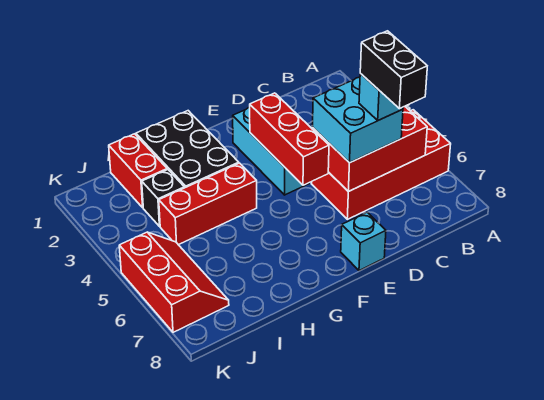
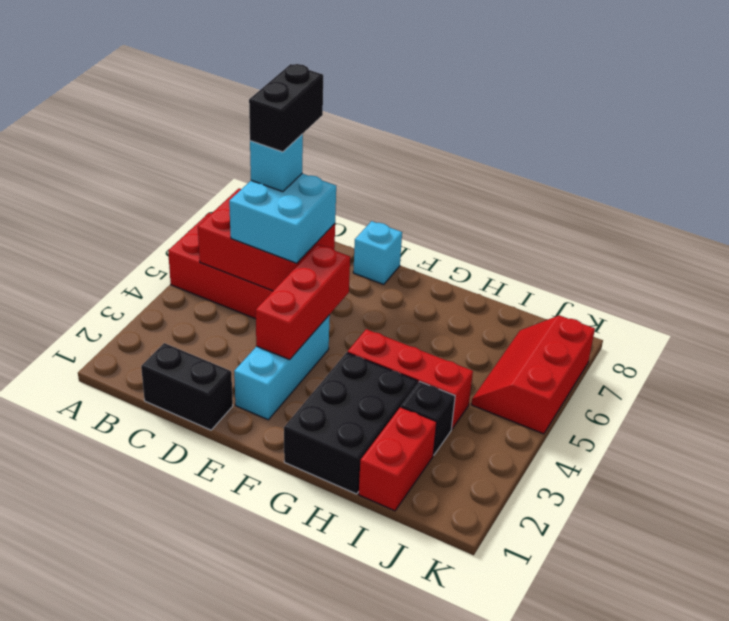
none -> black 1x2 brick [141,343,233,430]

